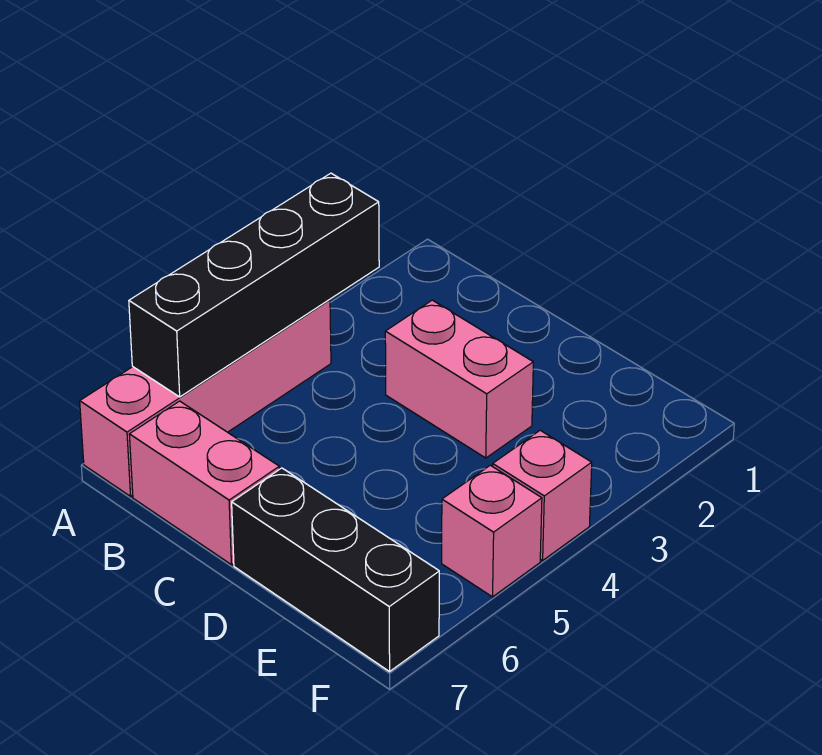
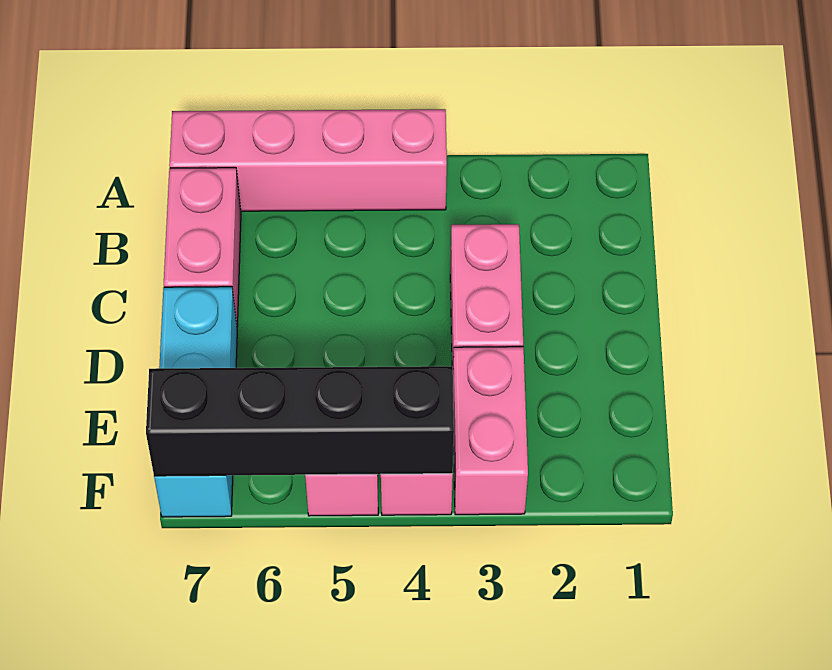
black 1x4 brick [129,173,379,397] -> black 1x4 brick moved to [146,366,454,476]
black 1x3 brick [232,468,439,671] -> cyan 1x3 brick [154,287,237,517]
none -> pink 1x2 brick [453,347,528,515]

